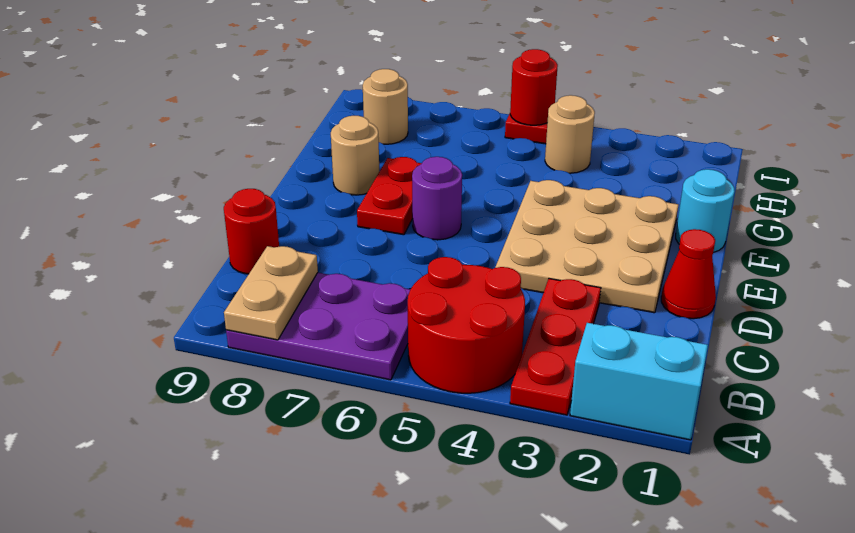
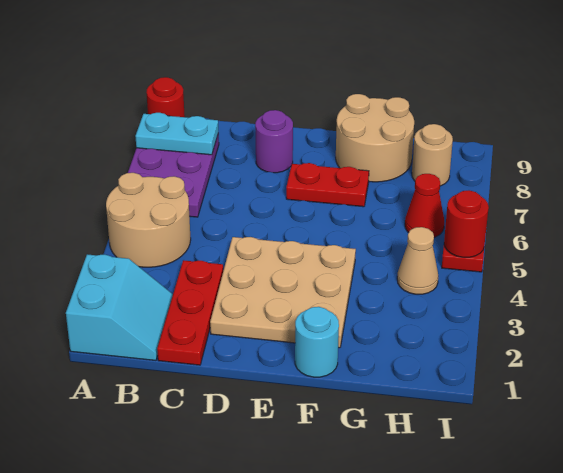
red 1x3 plate [510,279,601,415] -> red 1x3 plate turned to [157,260,223,365]
red 2x2 round brick [408,257,525,393] -> tan 2x2 round brick [106,173,191,267]
tan 1x2 plate [224,246,318,340] -> cyan 1x2 plate [135,113,218,155]
red 1x1 round brick [224,189,279,274] -> red 1x1 round brick moved to [146,77,185,117]
red 1x1 cone [661,229,716,319] -> red 1x1 cone moved to [405,174,444,237]
purple 1x1 round brick [412,157,462,240] -> purple 1x1 round brick moved to [255,110,293,173]
tan 1x1 round brick [331,116,379,195] -> tan 2x2 round brick [336,94,414,182]
tan 1x1 round brick [545,95,595,173] -> tan 1x1 cone [397,227,438,294]

